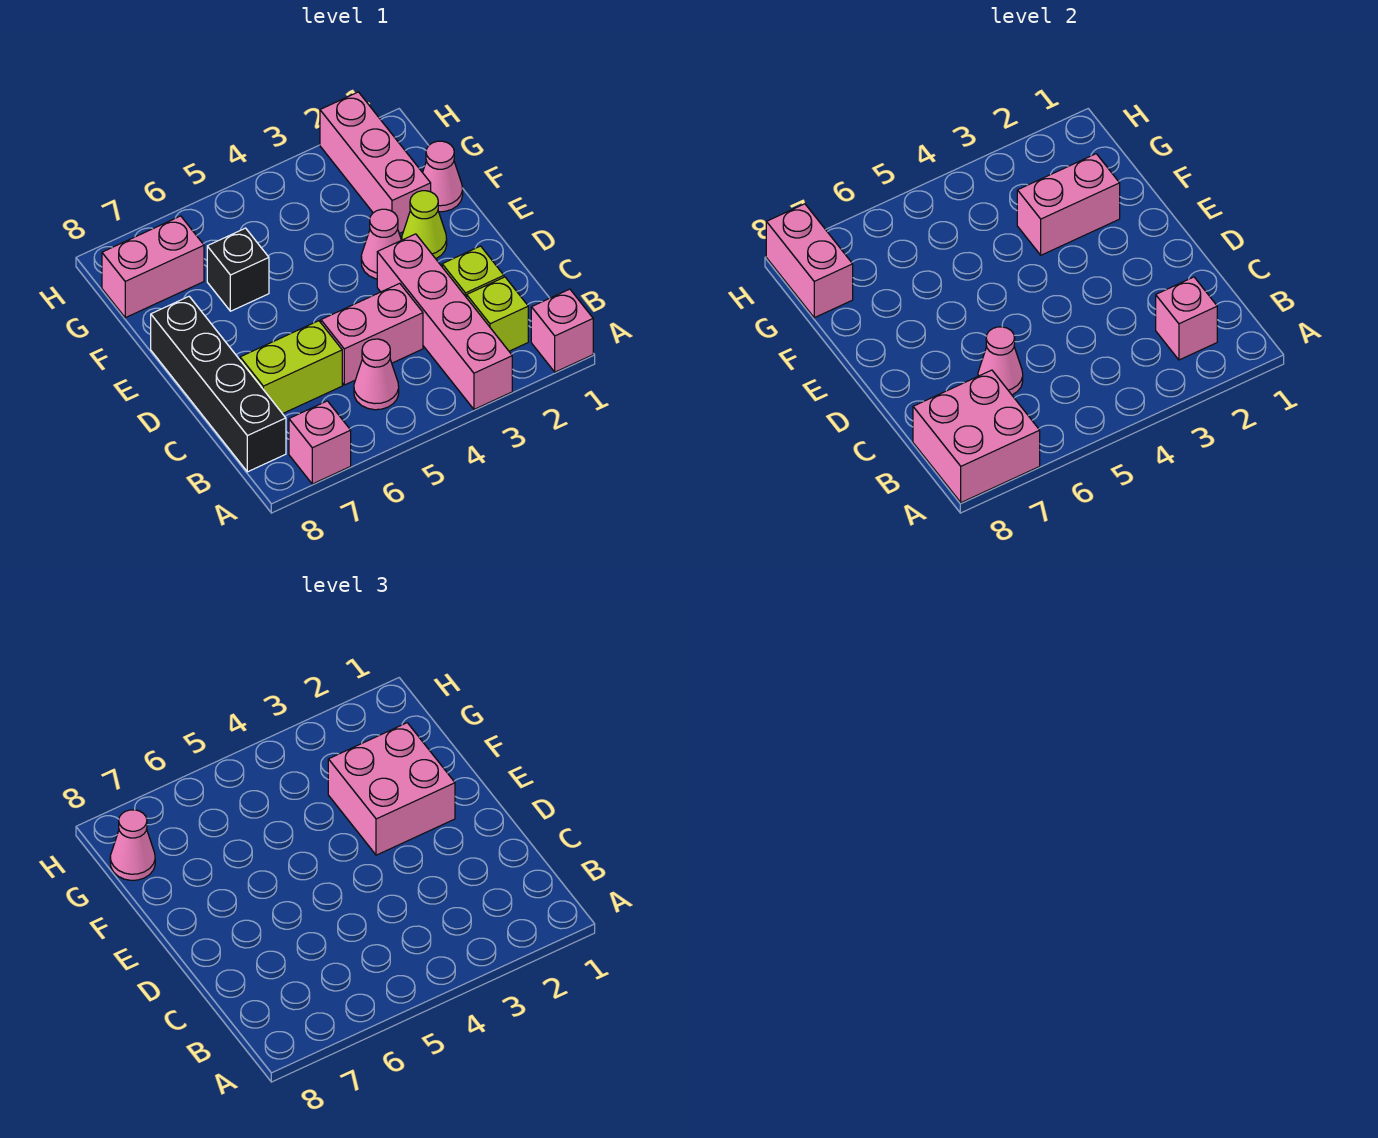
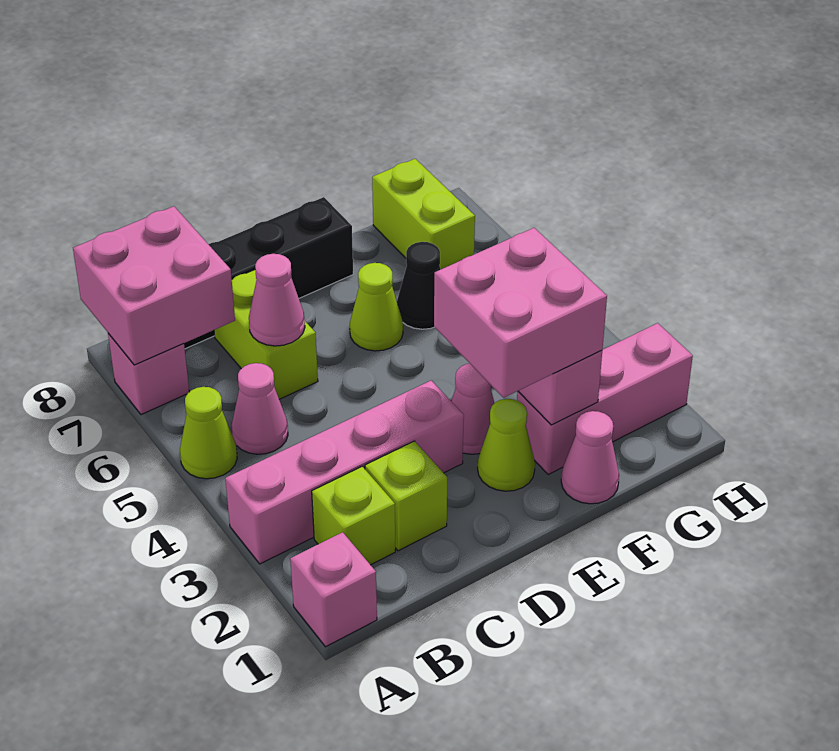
none -> lime 1x1 cone [180,387,237,479]
pink 1x1 brick [1156,277,1217,360] -> none
pink 1x2 brick [321,283,423,385] -> none
none -> lime 1x1 cone [350,263,403,351]
black 1x1 brick [207,228,269,311] -> black 1x1 cone [397,242,441,329]
pink 1x2 brick [102,216,204,318] -> lime 1x2 brick [372,159,475,269]
pink 1x2 brick [766,204,853,318] -> none
pink 1x1 cone [110,810,155,880] -> none

